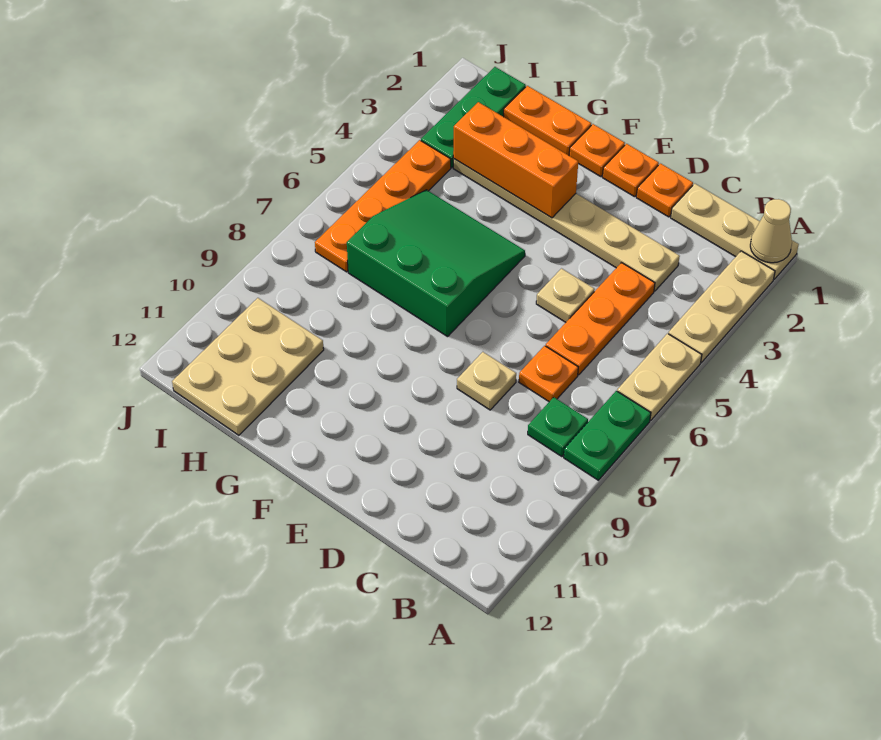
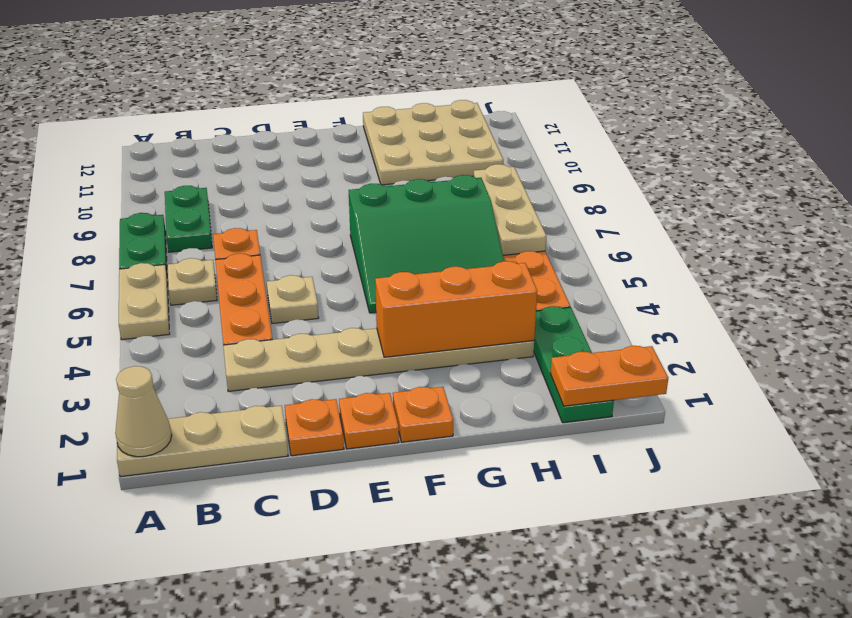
tan 1x3 plate [668,251,775,363] -> tan 1x3 plate moved to [473,164,547,255]
green 1x1 plate [528,397,588,457] -> green 1x2 plate [165,186,212,252]
tan 1x1 plate [457,352,516,410] -> tan 1x1 plate moved to [168,258,217,305]
orange 1x2 plate [504,86,591,155] -> orange 1x2 plate moved to [550,346,668,406]
tan 2x3 plate [172,298,324,435] -> tan 3x3 plate [363,100,503,185]

